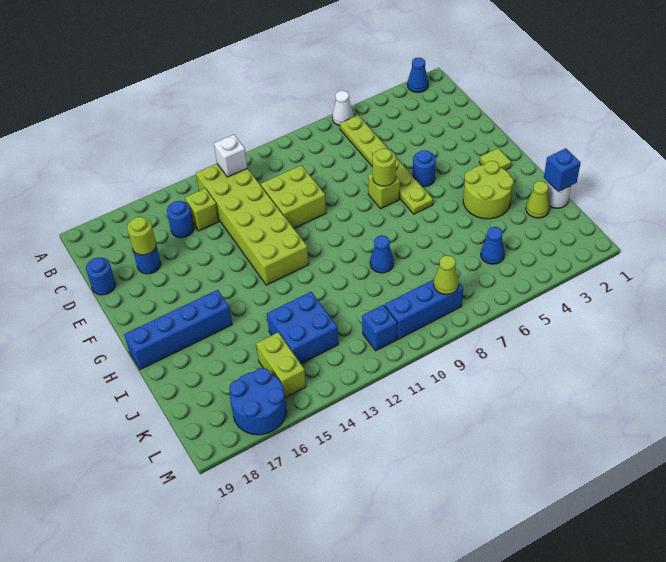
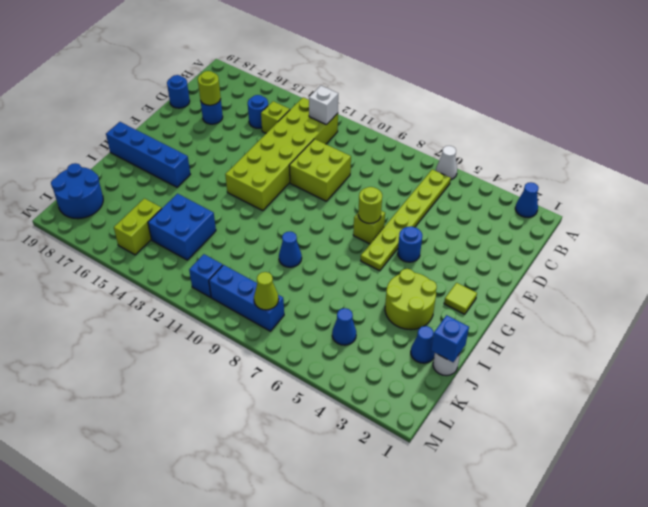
lime 1x1 cone [526,181,549,218] -> blue 1x1 cone [411,326,435,363]
blue 2x2 round brick [229,368,286,435] -> blue 2x2 round brick moved to [51,163,103,219]

